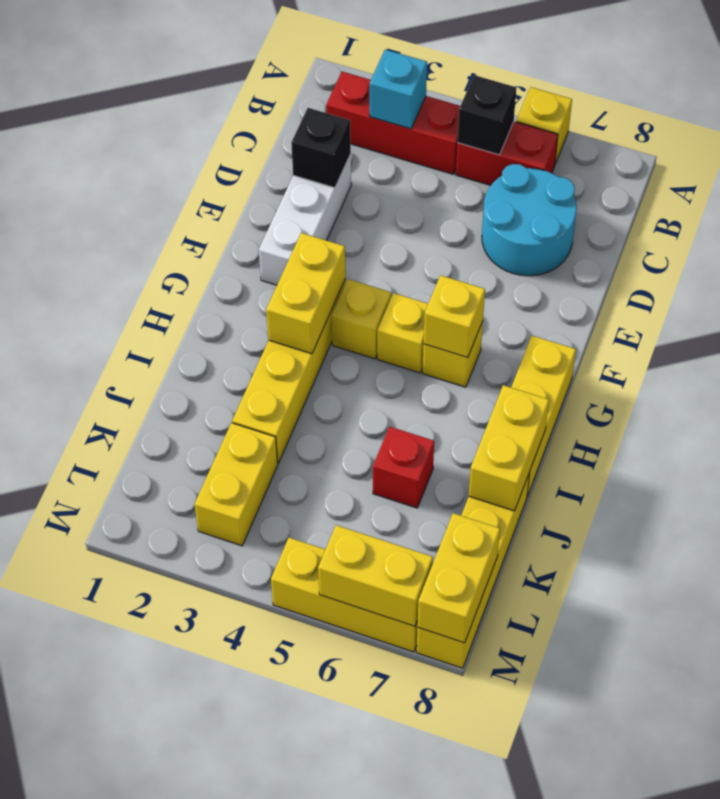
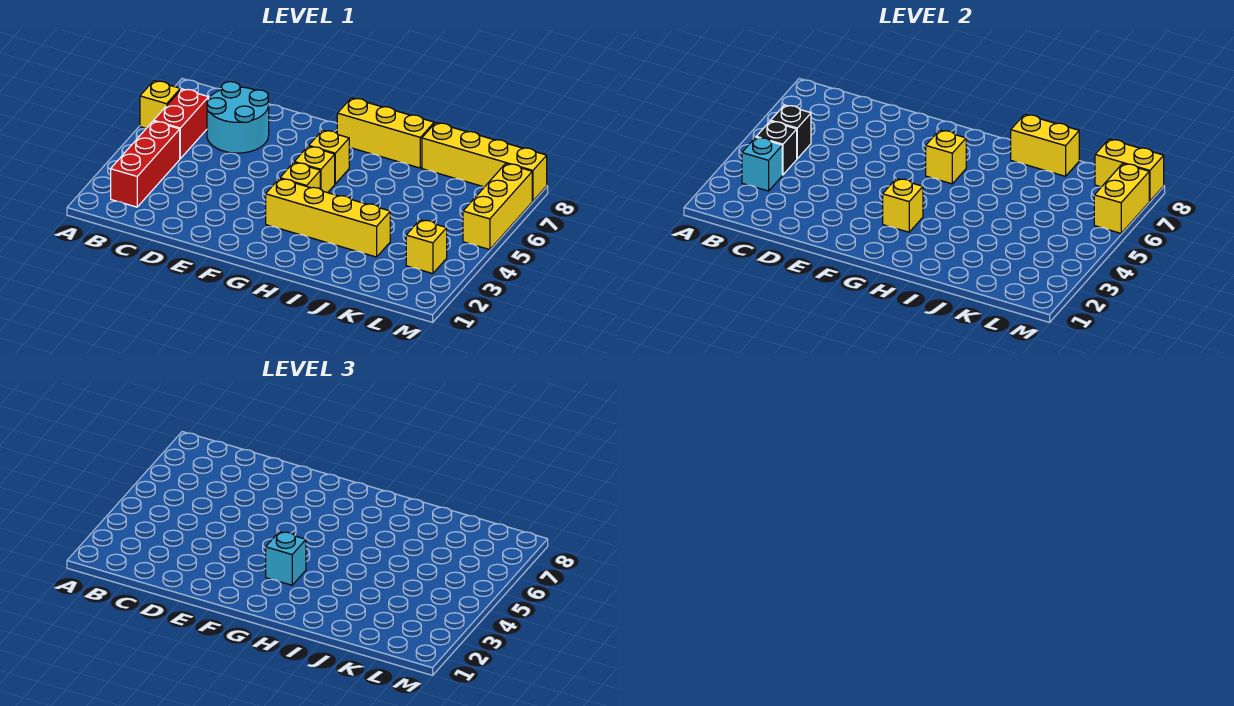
white 1x3 brick [259,155,351,285] -> none
black 1x1 brick [291,108,351,188] -> black 1x1 brick moved to [757,121,797,175]
yellow 1x2 brick [266,233,346,354] -> yellow 1x1 brick [883,179,923,232]
none -> cyan 1x1 brick [266,532,306,585]
red 1x1 brick [373,427,434,508] -> none
yellow 1x2 brick [195,423,278,546] -> yellow 1x1 brick [406,220,447,274]

